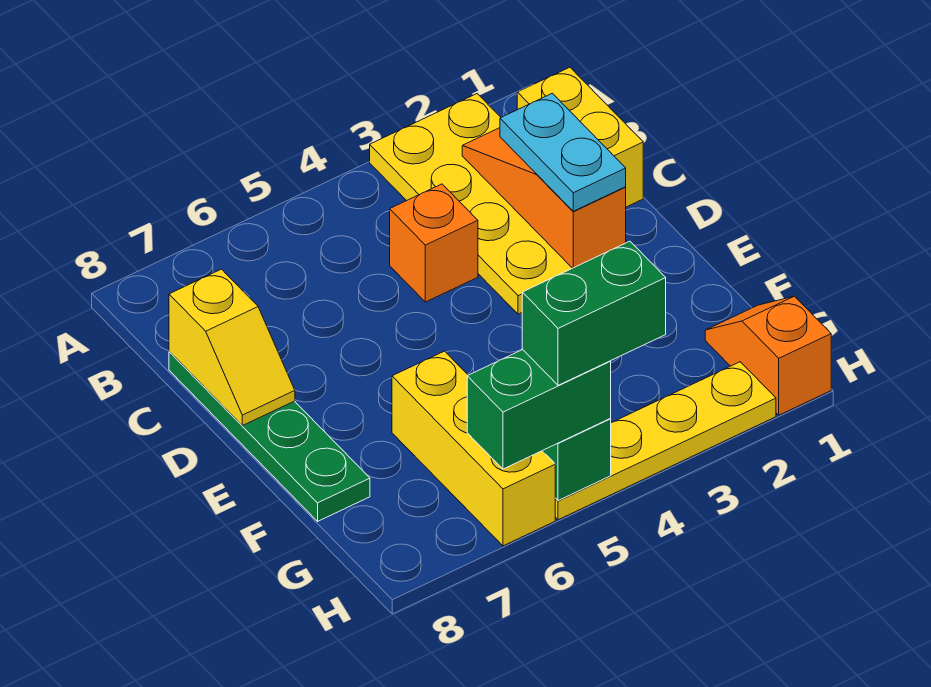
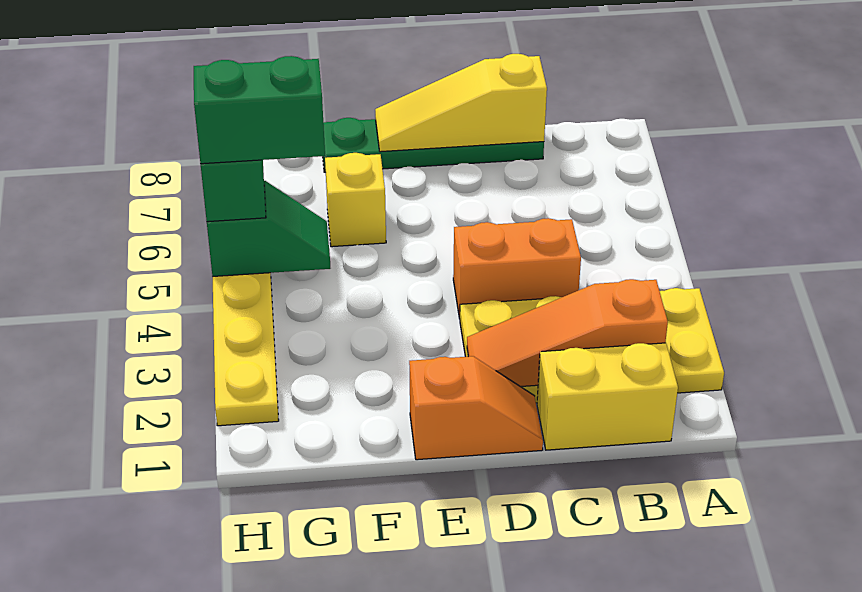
orange 1x3 slope [462,128,626,268] -> orange 1x3 slope turned to [467,279,668,387]
cyan 1x2 plate [500,93,626,211] -> none
orange 1x1 brick [390,184,478,302] -> orange 1x2 brick [453,218,581,319]
yellow 1x2 slope [169,269,295,426] -> yellow 1x3 slope [375,54,547,152]
yellow 1x3 brick [392,351,555,546] -> yellow 1x1 brick [325,153,386,247]
orange 1x2 slope [705,296,831,415] -> orange 1x2 slope moved to [409,356,543,460]
green 1x2 brick [522,241,666,385] -> green 1x2 brick turned to [194,56,325,164]

